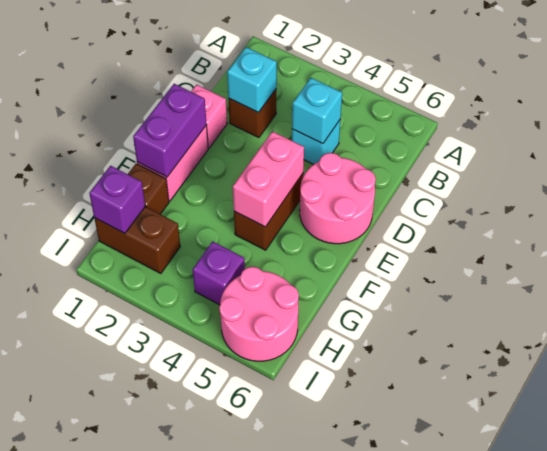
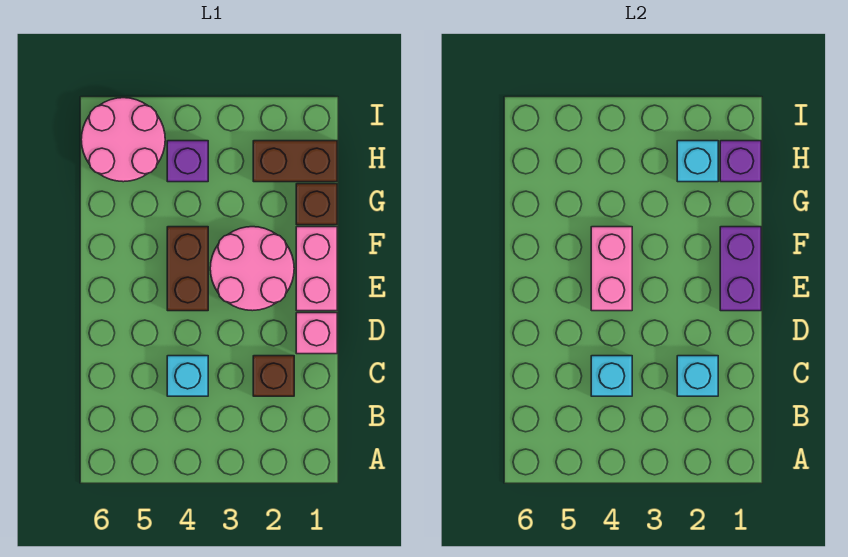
pink 2x2 round brick [300,153,376,244] -> pink 2x2 round brick moved to [210,227,294,311]
none -> cyan 1x1 brick [677,141,718,182]

